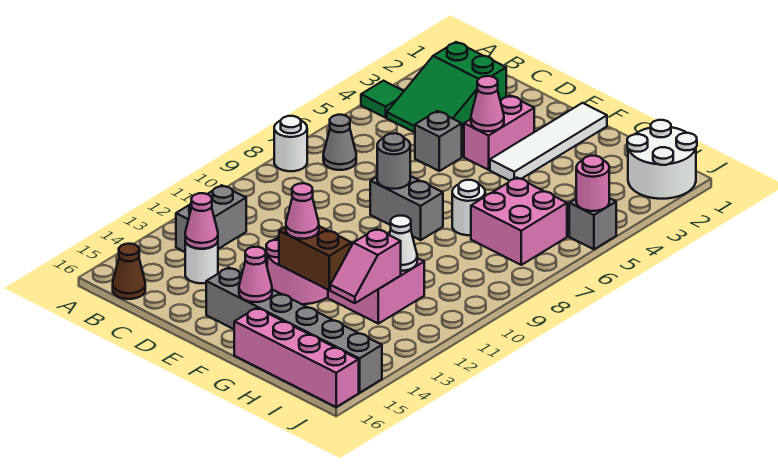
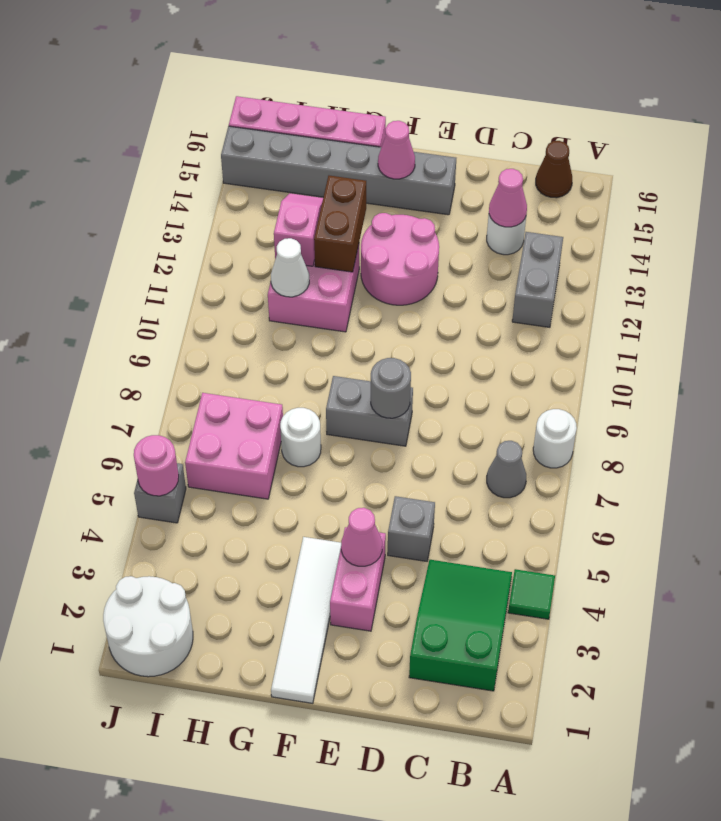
brown 1x2 brick [279,226,352,290] -> brown 1x2 brick turned to [314,176,366,272]
pink 1x1 cone [286,183,319,239] -> none

